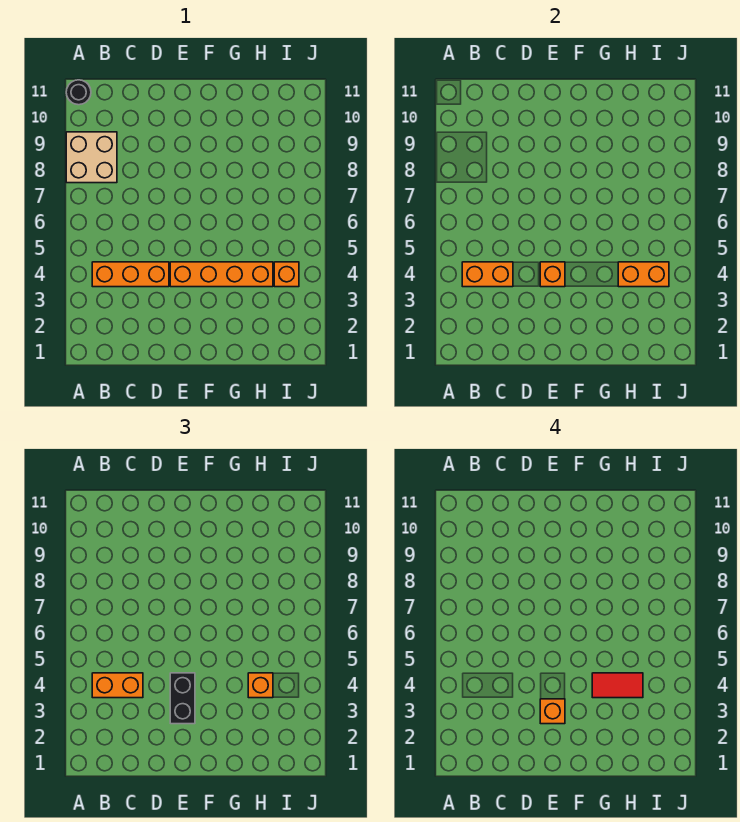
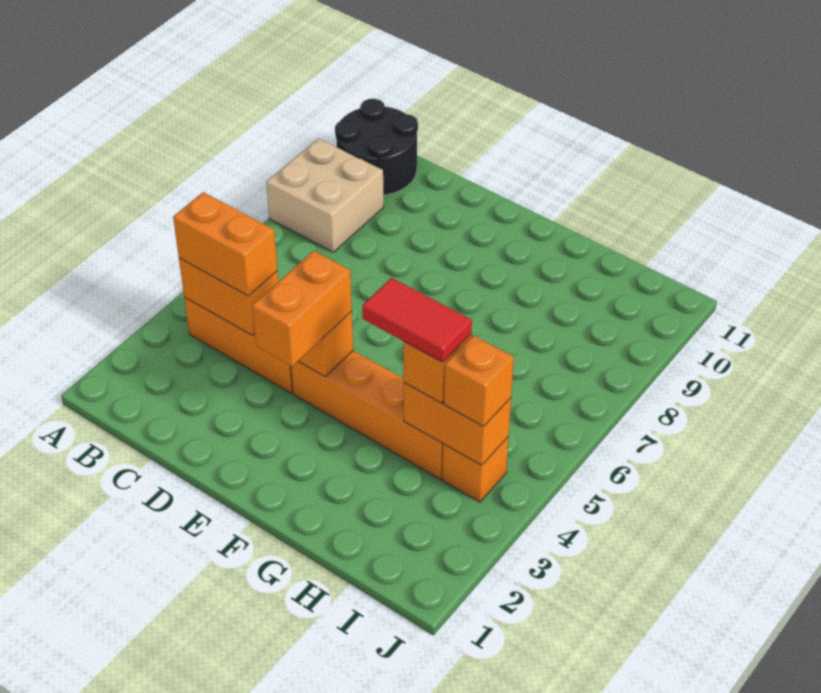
black 1x1 round brick [66,80,91,105] -> black 2x2 round brick [335,99,418,195]
black 1x2 brick [170,673,195,724] -> orange 1x2 brick [252,251,352,366]
orange 1x1 brick [540,699,565,724] -> orange 1x1 brick moved to [444,335,514,427]

